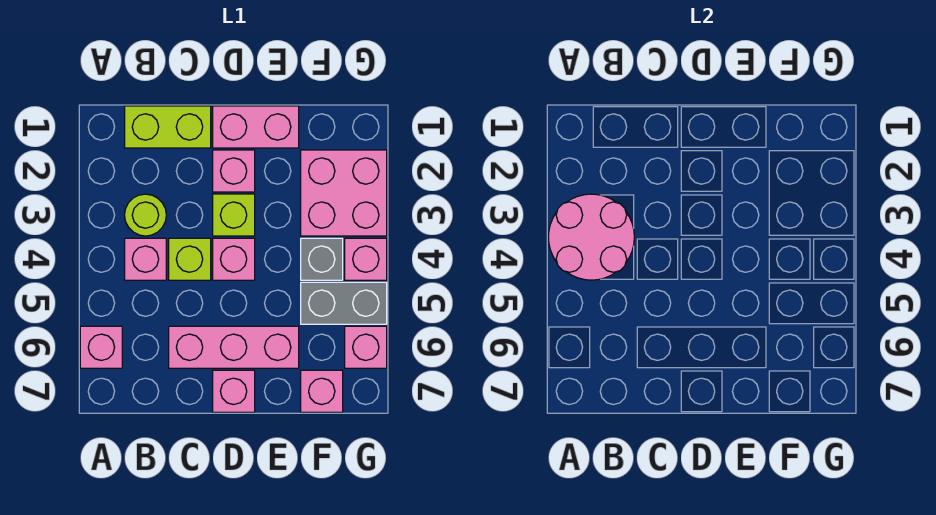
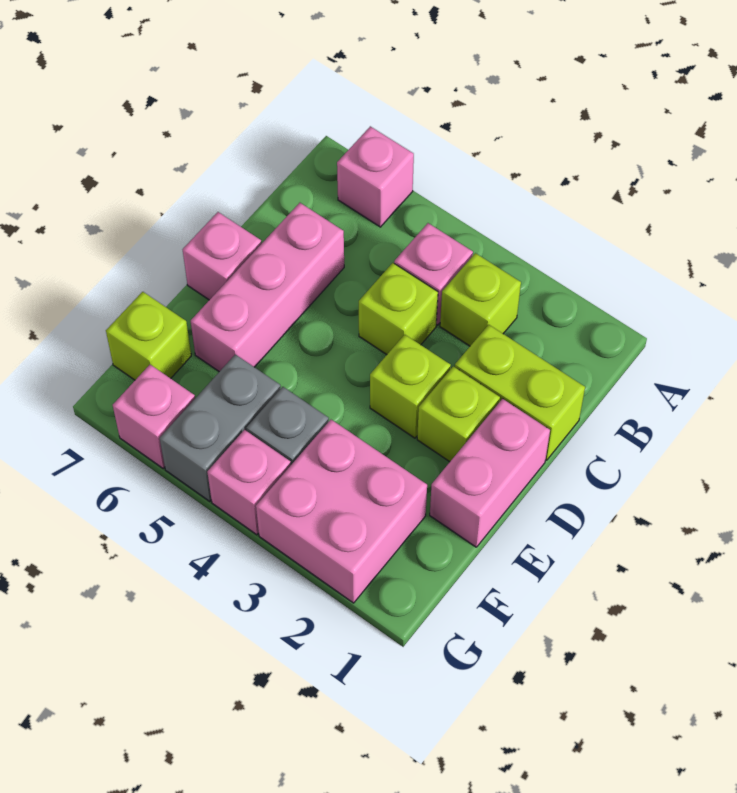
pink 2x2 round brick [548,194,634,280] -> none
lime 1x2 brick [125,106,211,148] -> lime 1x2 brick turned to [455,325,585,460]
lime 1x1 round brick [125,194,166,236] -> lime 1x1 brick [440,253,521,346]
pink 1x1 brick [213,150,255,192] -> lime 1x1 brick [417,366,500,462]
pink 1x1 brick [213,238,255,280] -> none
pink 1x1 brick [301,370,343,412] -> lime 1x1 brick [106,292,191,380]

